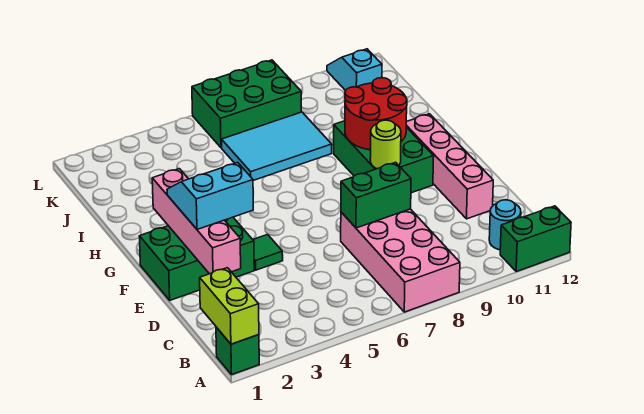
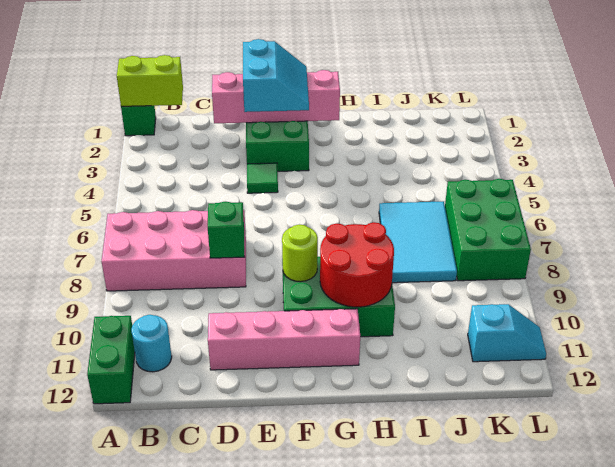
green 1x2 brick [341,162,411,228] -> green 1x1 brick [208,202,244,258]

